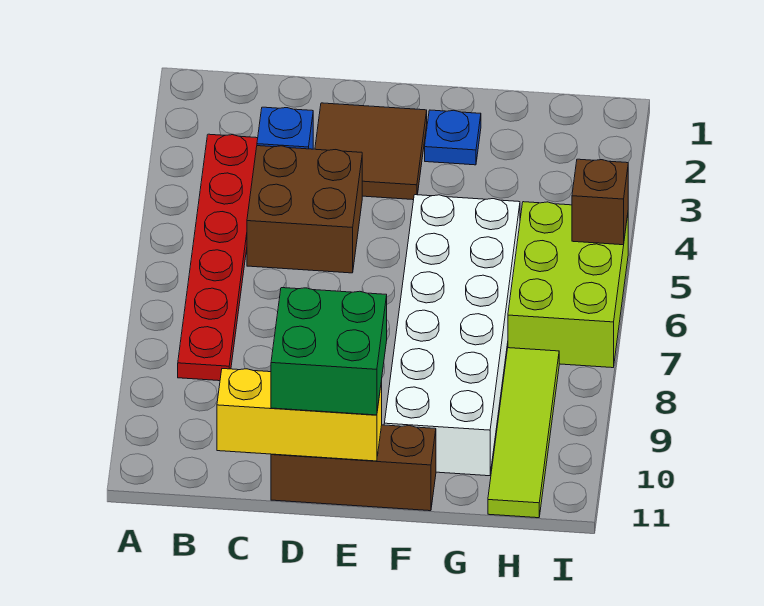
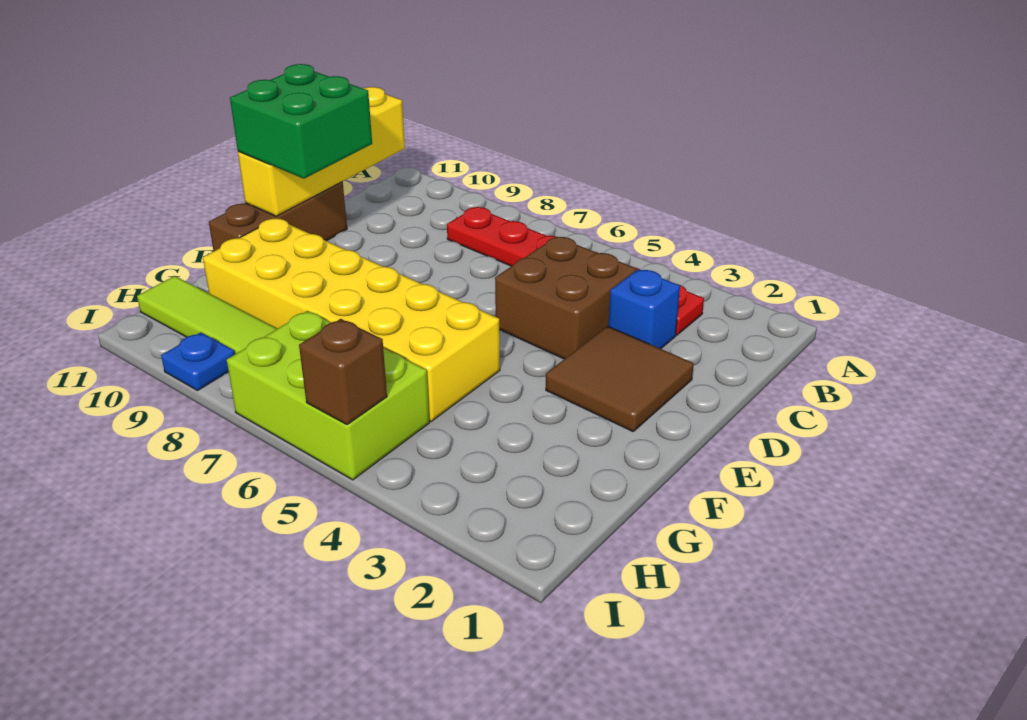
yellow 1x3 brick [217,369,382,461] -> yellow 1x4 brick [238,87,405,216]
blue 1x1 plate [425,110,481,165] -> blue 1x1 plate moved to [161,332,235,391]
white 2x6 brick [384,195,520,476] -> yellow 2x6 brick [203,218,500,421]

